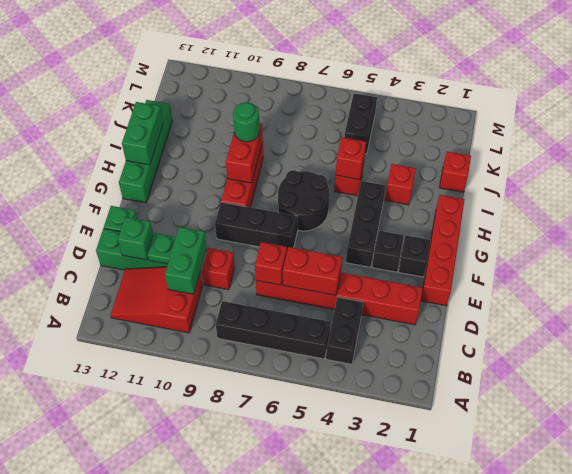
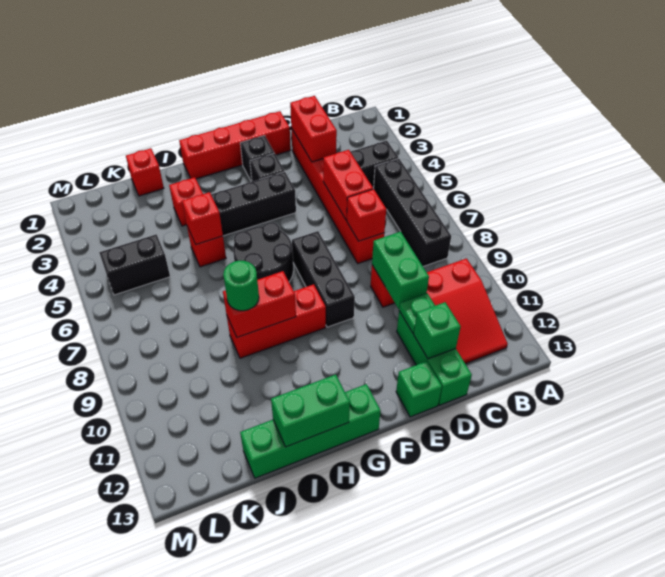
green 1x2 brick [165,227,207,294] -> green 1x2 brick turned to [372,232,429,309]
none -> red 1x2 brick [290,96,337,162]

